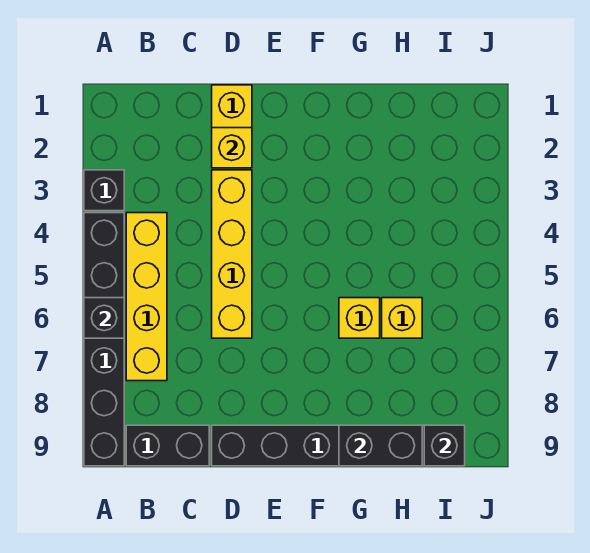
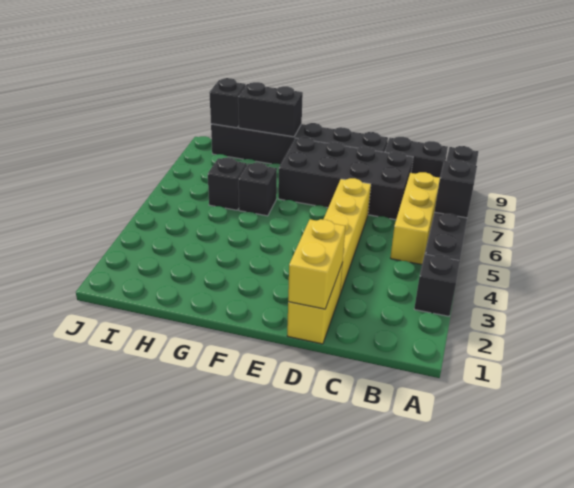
yellow 1x4 brick [126,213,167,381] -> yellow 1x3 brick [390,172,440,265]
none -> black 2x4 brick [278,137,413,220]
yellow 1x1 brick [212,128,252,168] -> yellow 1x2 brick [288,219,345,309]
yellow 1x1 brick [339,298,380,338] -> black 1x1 brick [238,163,277,216]
yellow 1x1 brick [382,298,422,338] -> black 1x1 brick [208,158,247,210]

